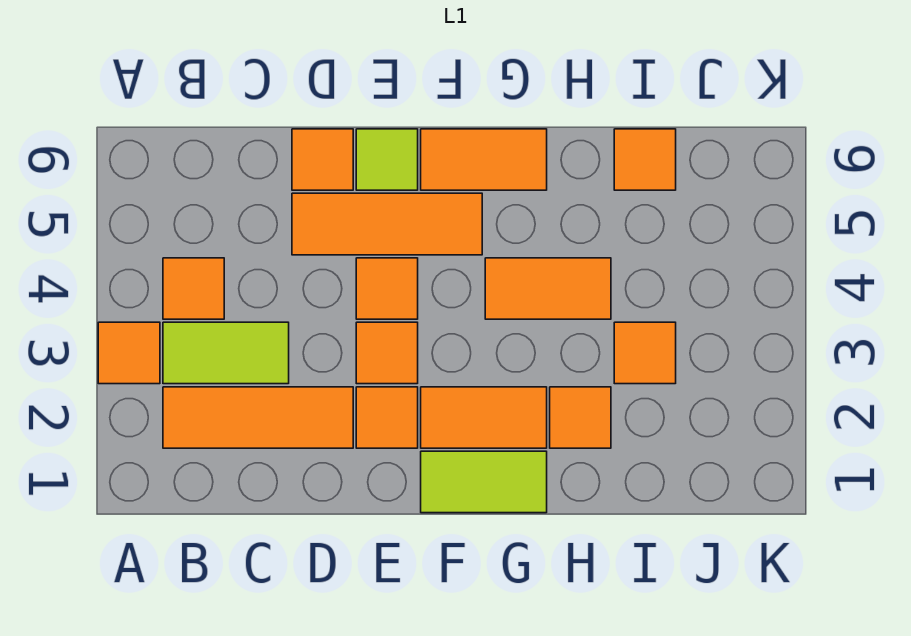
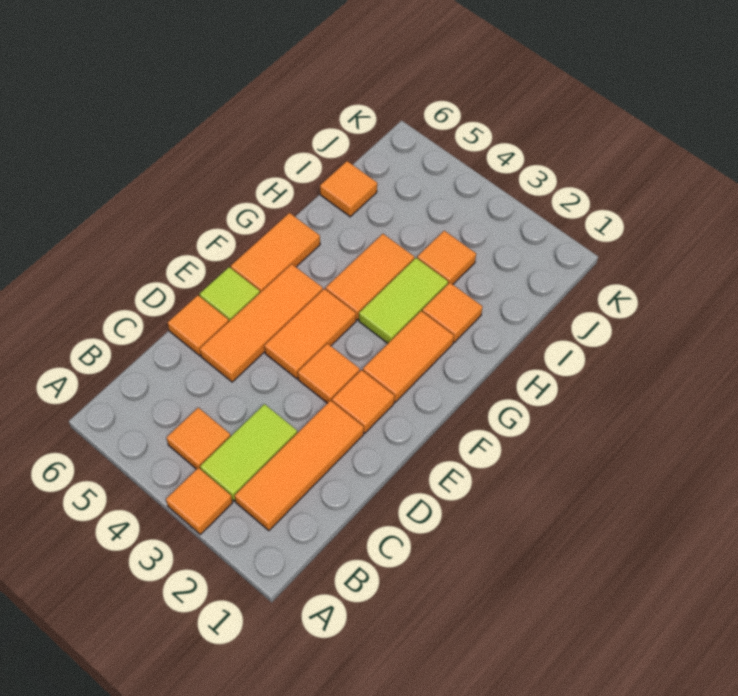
orange 1x1 tile [356,258,418,319] -> orange 1x2 tile [264,289,356,379]
lime 1x2 tile [421,451,547,513] -> lime 1x2 tile moved to [359,258,448,343]

